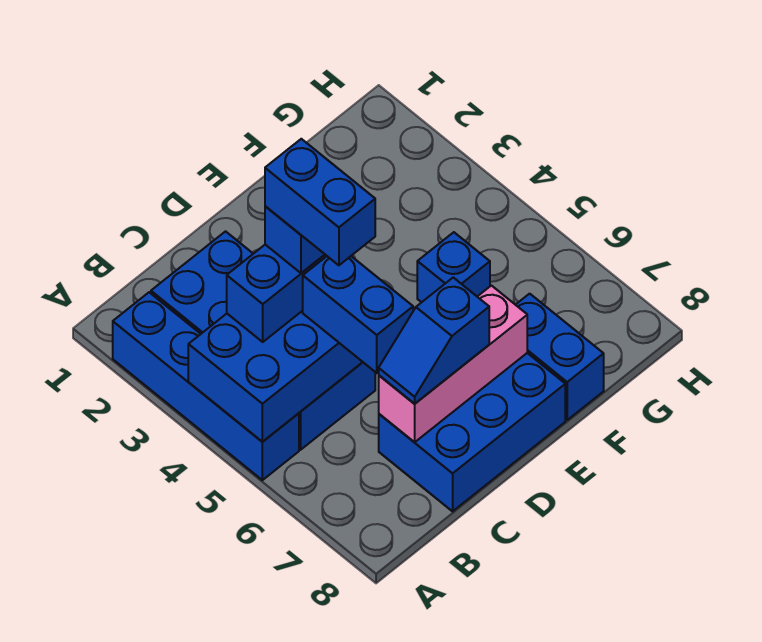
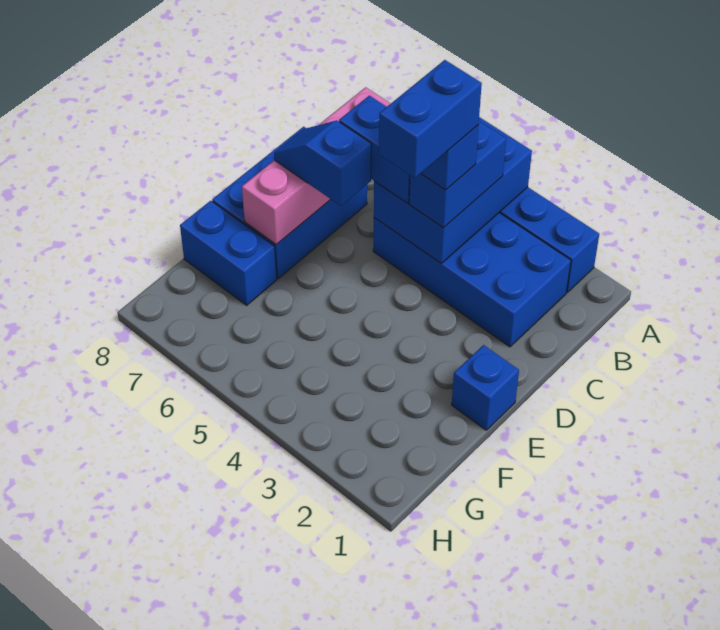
blue 1x2 brick [265,139,375,265] -> blue 1x2 brick turned to [379,60,482,178]
pink 1x3 brick [379,286,527,442] -> pink 1x4 brick [242,87,391,244]
blue 1x2 slope [379,278,489,404] -> blue 1x2 slope turned to [274,120,371,206]
blue 1x1 brick [417,232,490,302] -> blue 1x1 brick moved to [452,345,519,430]

